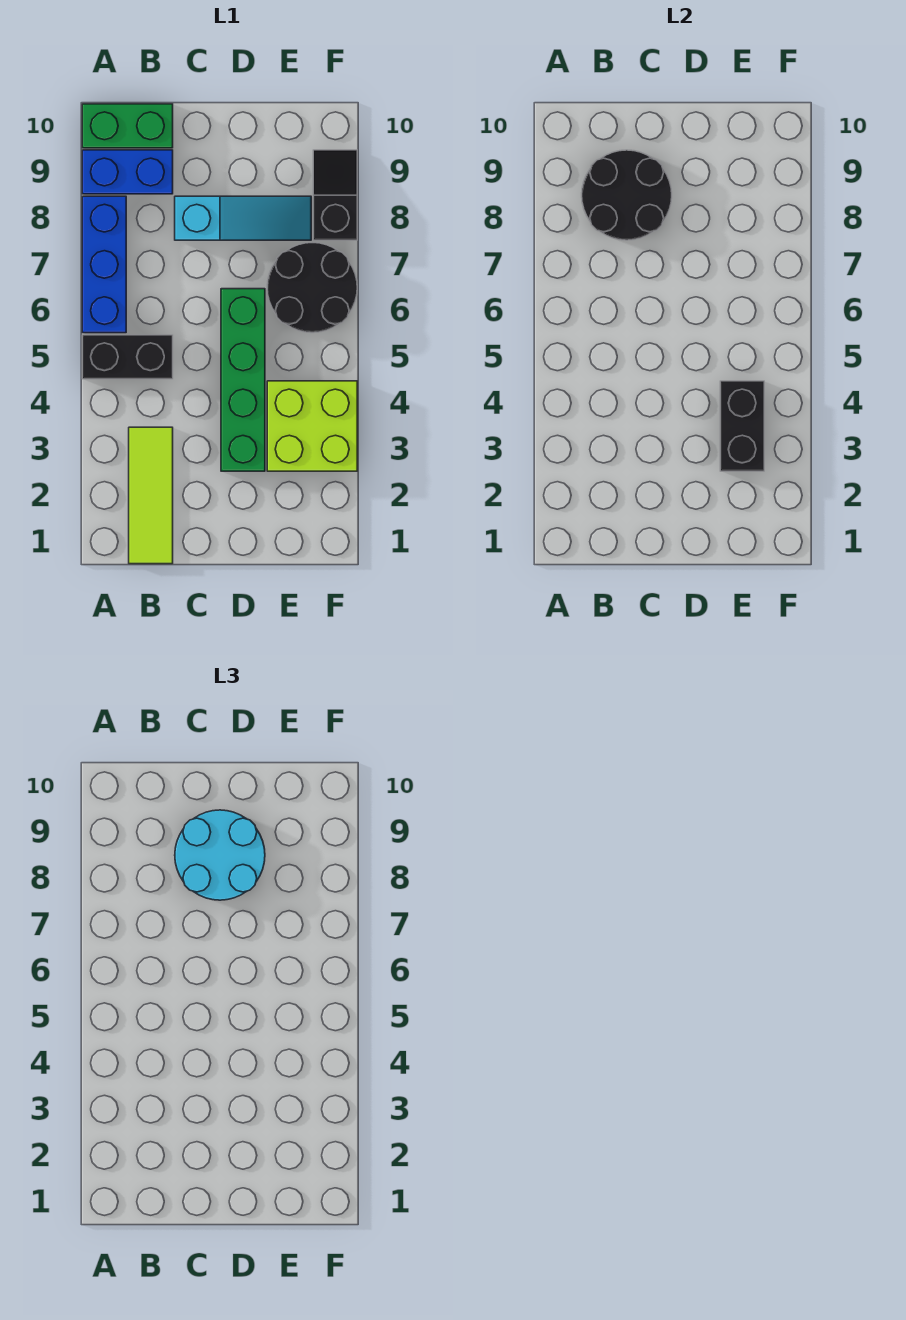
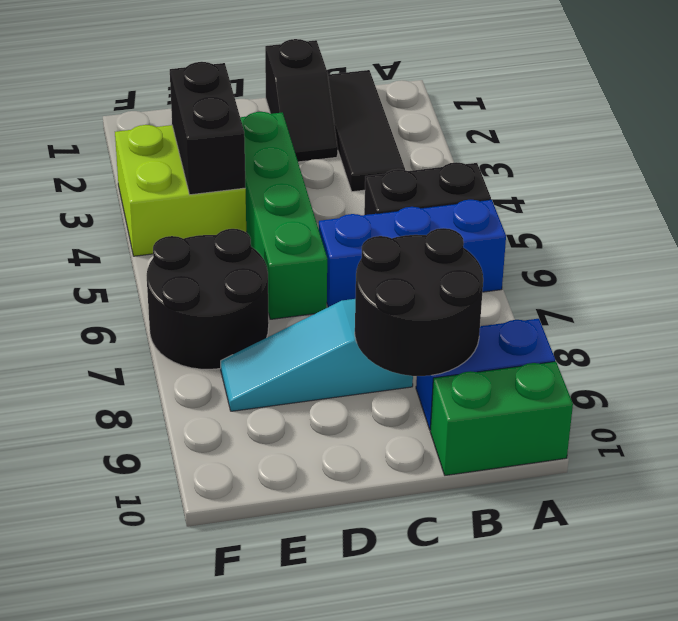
blue 1x3 brick [82,196,126,333] -> blue 1x3 brick turned to [319,200,506,307]
lime 1x3 tile [129,427,173,564] -> black 1x3 tile [328,70,405,192]
cyan 2x2 round brick [175,810,265,900] -> none
black 1x2 slope [313,150,357,240] -> black 1x2 slope moved to [265,39,338,162]

